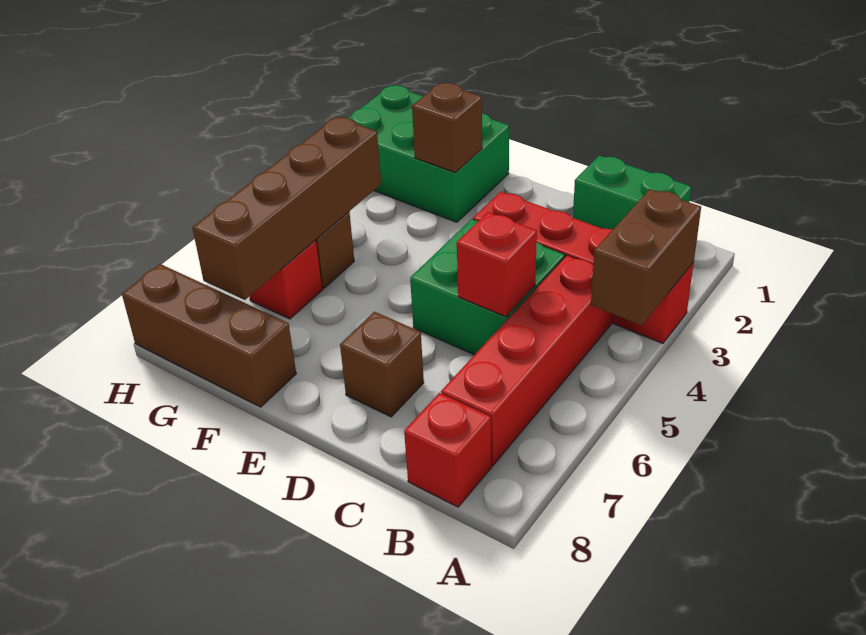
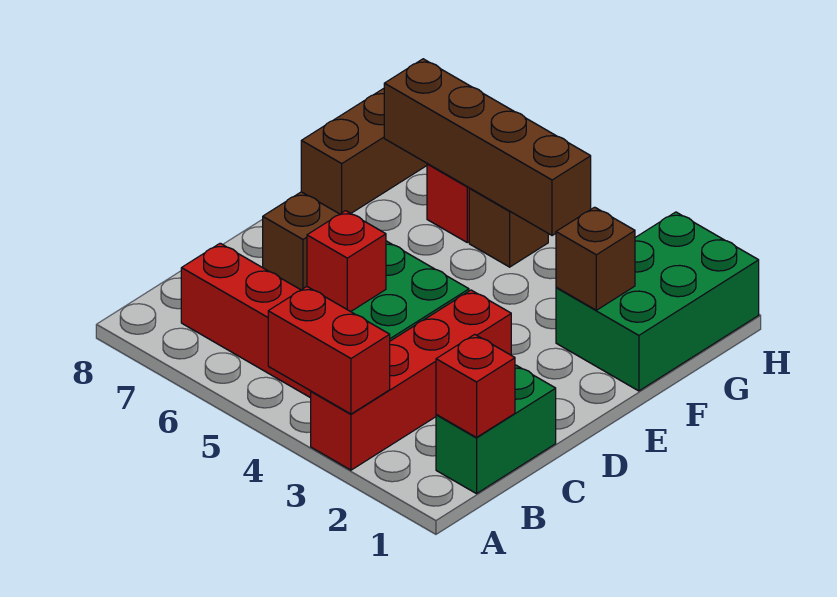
brown 1x2 brick [591,189,701,325] -> red 1x2 brick [268,287,390,414]
red 1x1 brick [404,393,491,507] -> red 1x1 brick moved to [436,334,515,437]

